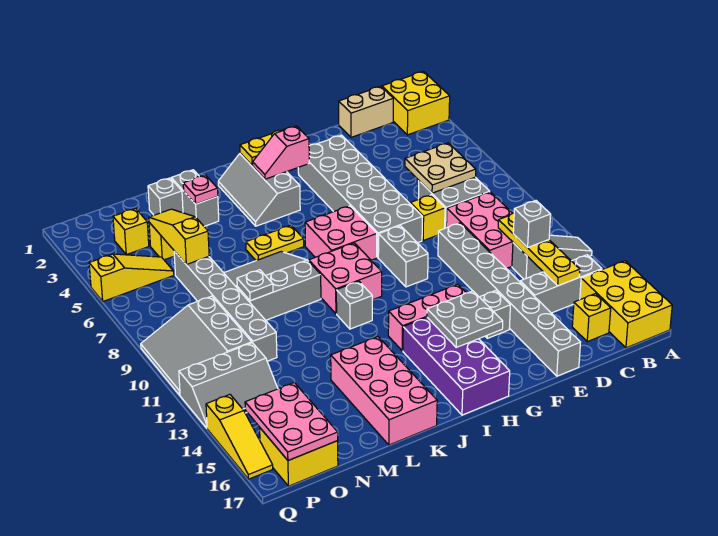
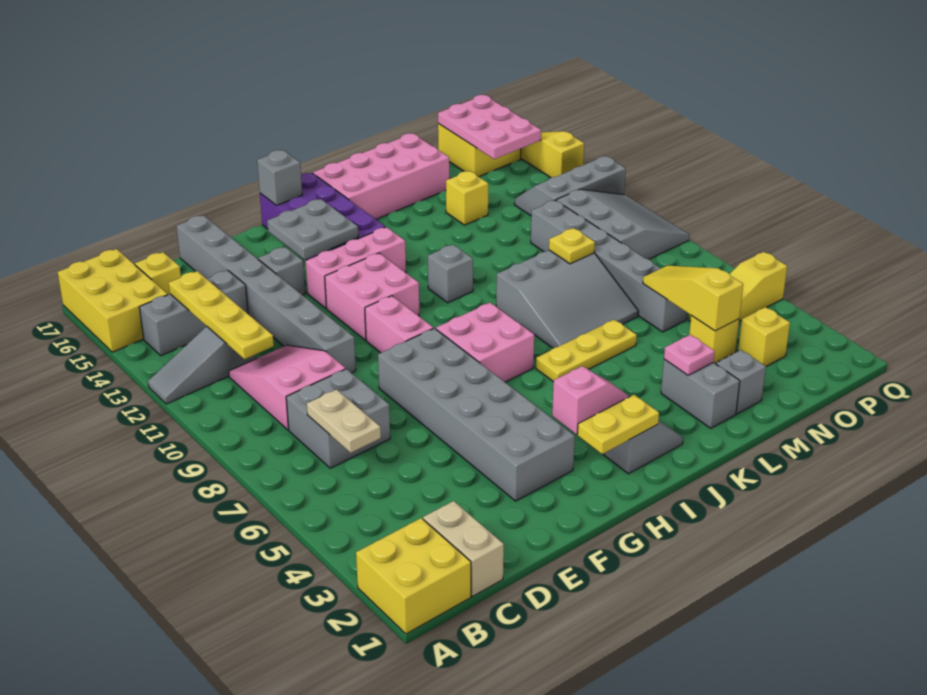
tan 1x2 brick [339,86,393,137] -> tan 1x2 brick turned to [423,501,504,597]
tan 2x2 plate [405,143,476,193] -> tan 1x2 plate [307,389,381,453]
pink 2x3 brick [446,192,513,268] -> pink 2x3 slope [229,345,345,430]
grey 1x1 brick [513,201,551,248] -> grey 1x1 brick moved to [257,150,302,205]
yellow 1x1 brick [410,195,445,241] -> yellow 1x1 brick moved to [446,171,488,225]
grey 1x2 brick [378,226,428,287] -> pink 1x2 brick [365,296,433,353]
pink 2x2 brick [309,243,382,314] -> pink 2x2 brick moved to [325,253,419,340]
yellow 1x2 plate [246,225,304,261] -> yellow 1x3 plate [536,319,637,382]
pink 2x4 brick [331,337,437,445] -> pink 2x4 brick turned to [313,133,449,219]
grey 1x1 plate [237,270,273,301] -> yellow 1x1 plate [549,228,595,264]
yellow 1x3 slope [149,209,209,265] -> yellow 1x3 slope turned to [643,266,743,331]

